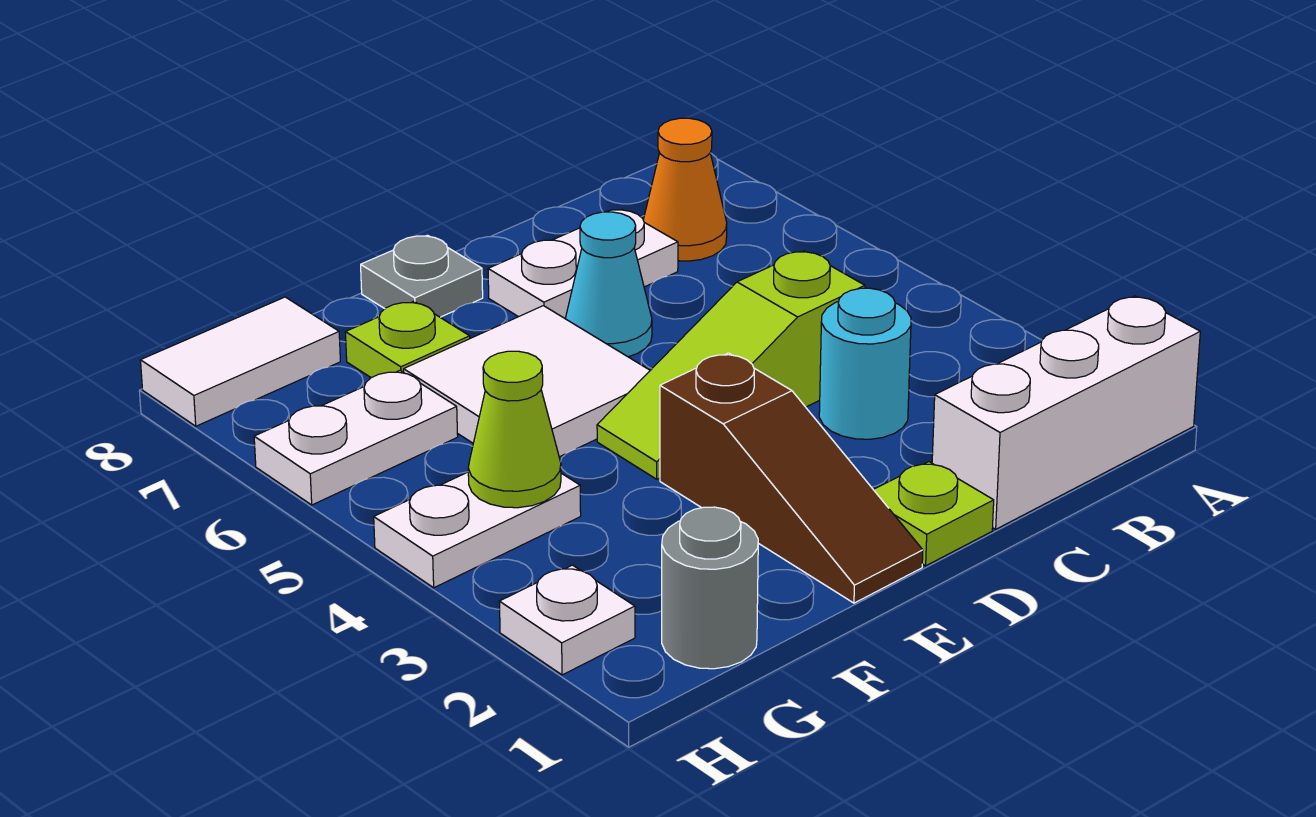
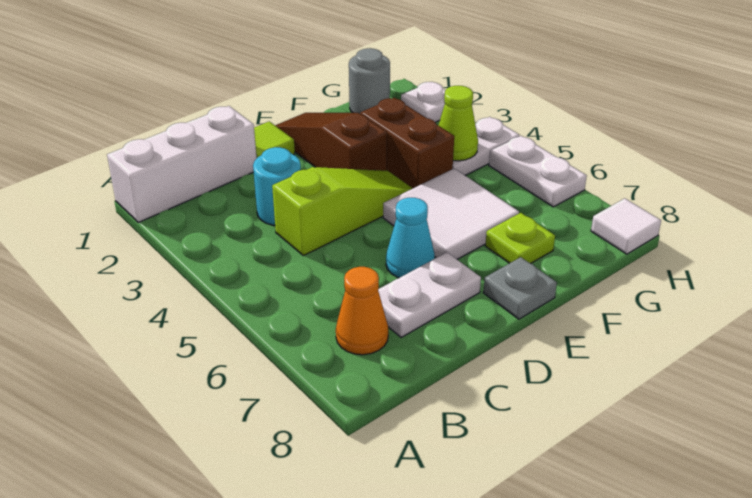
lime 1x1 plate [873,462,994,566] -> lime 1x1 tile [254,121,295,158]
none -> brown 1x2 brick [360,98,454,188]
white 1x2 plate [254,371,458,505] -> white 1x2 plate turned to [489,136,587,207]
white 1x2 tile [141,297,340,426] -> white 1x1 tile [591,198,661,254]

